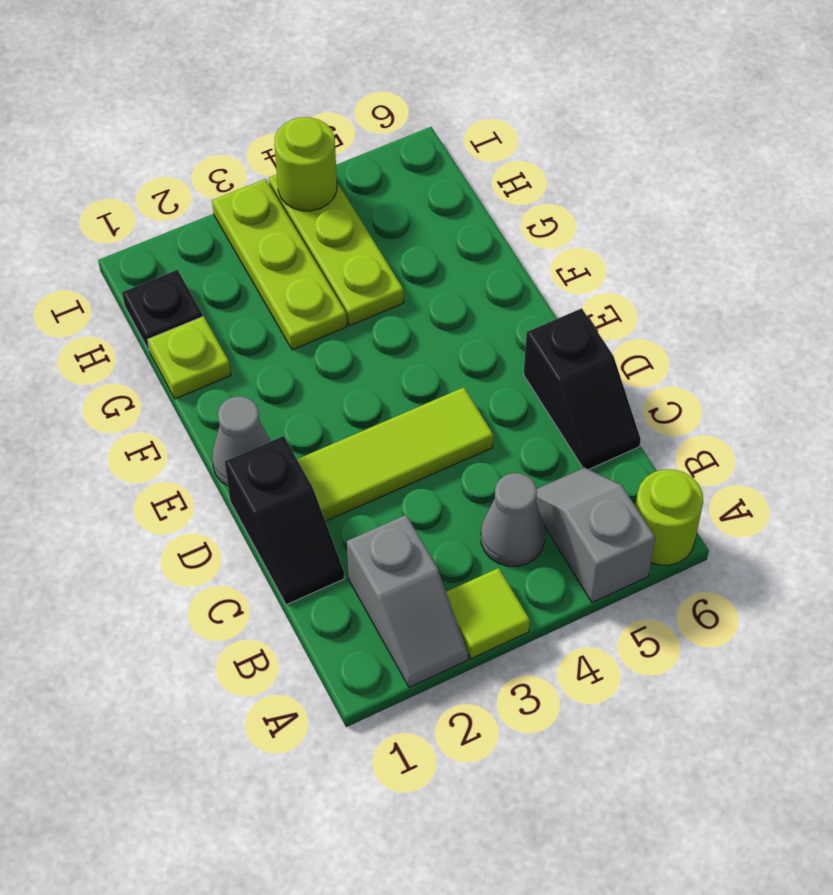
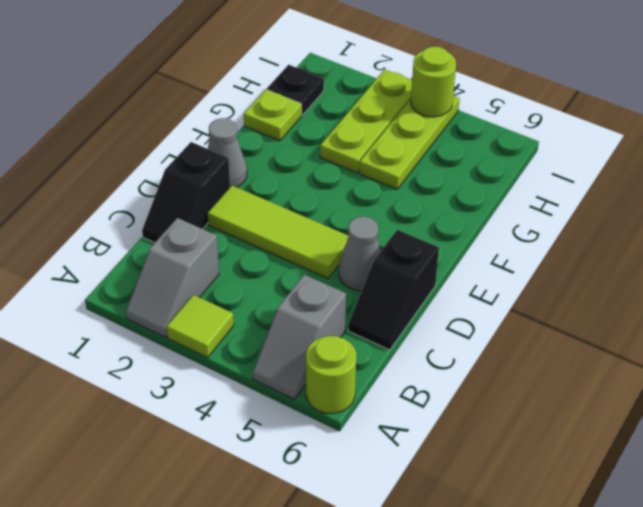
grey 1x2 slope [536,468,655,603] -> grey 1x2 slope turned to [253,275,346,399]
grey 1x1 cone [481,473,545,566] -> grey 1x1 cone moved to [339,217,381,291]

